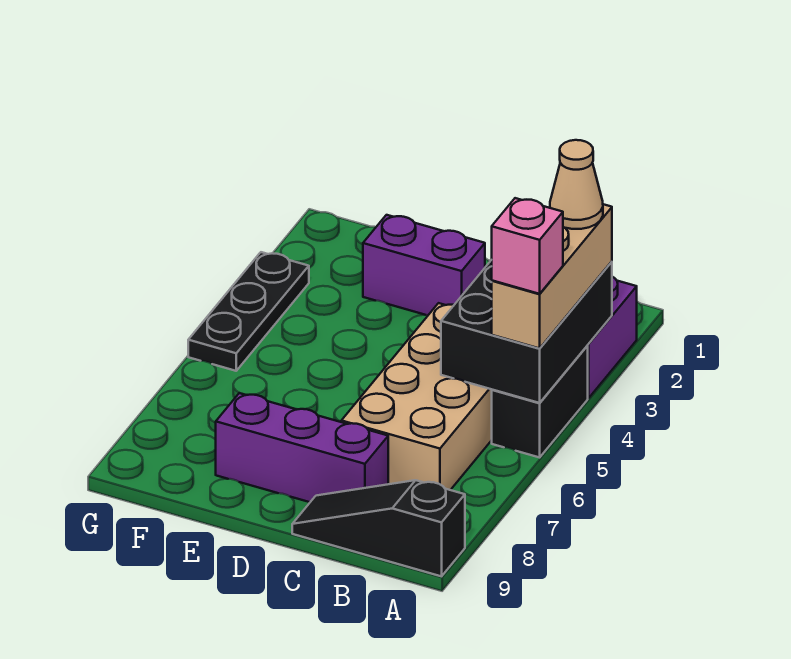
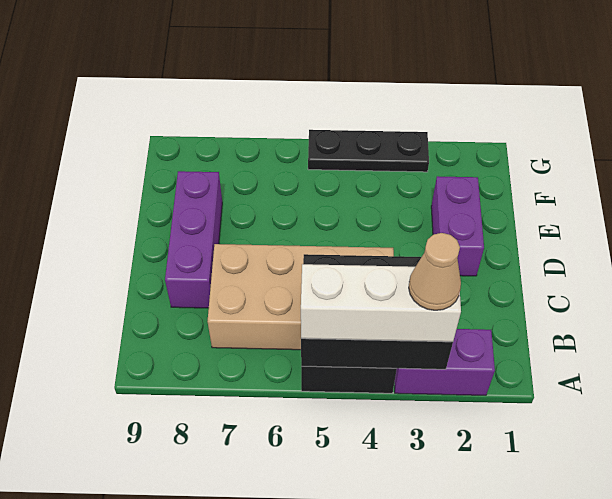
tan 1x3 brick [492,204,612,348] -> white 1x3 brick [301,264,461,342]
pink 1x1 brick [492,198,563,294] -> none
black 1x3 slope [292,480,465,576] -> none

